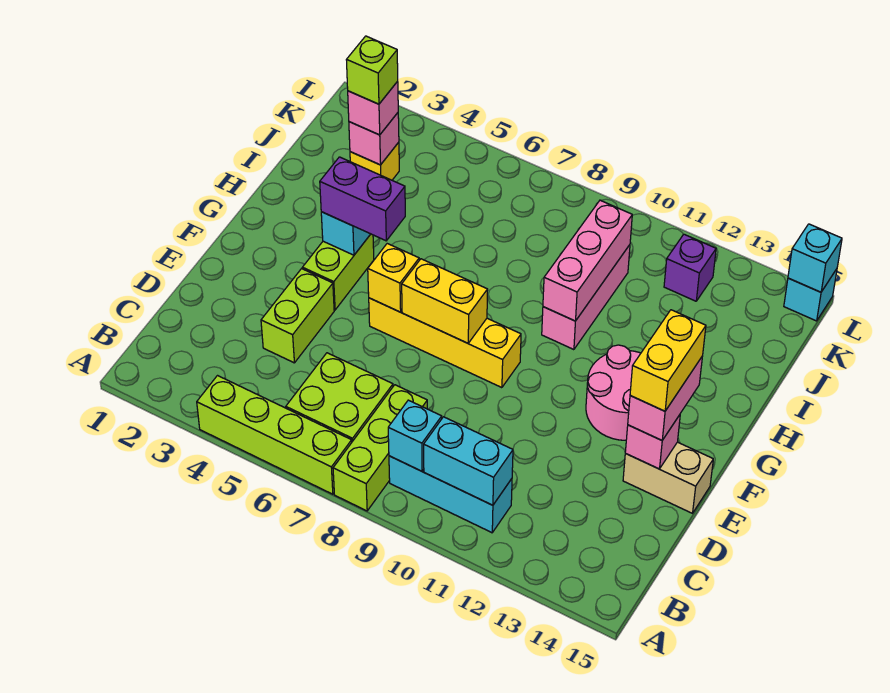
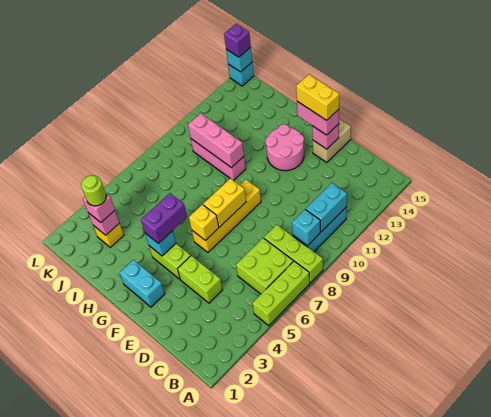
lime 1x4 brick [197,376,352,494] -> lime 1x3 brick [253,261,310,326]
none -> cyan 1x2 brick [119,260,165,307]
lime 1x1 brick [346,36,398,104] -> lime 1x1 round brick [81,175,106,206]
purple 1x1 brick [664,234,716,301] -> purple 1x1 brick moved to [224,24,251,57]

